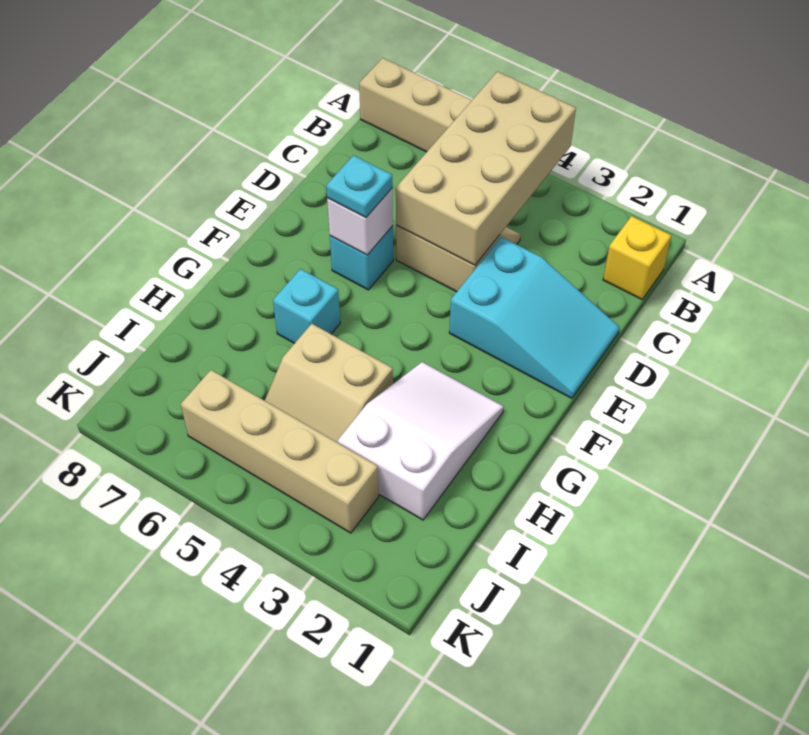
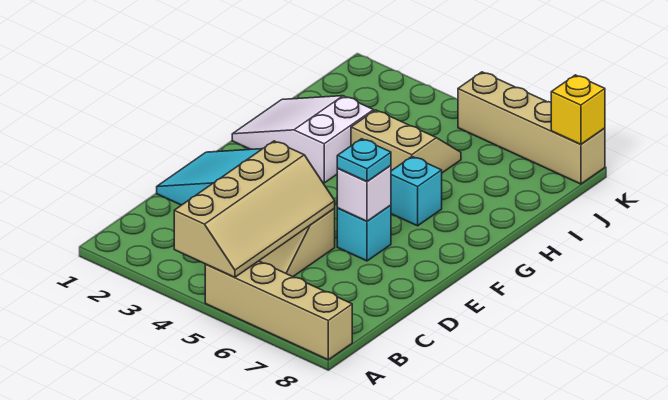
tan 2x4 brick [396,72,576,265] -> tan 2x4 slope [174,141,335,277]
yellow 1x1 brick [603,216,671,299] -> yellow 1x1 brick moved to [551,75,605,144]
white 2x3 slope [338,362,503,520] -> white 2x3 slope turned to [232,96,374,183]
tan 1x4 brick [181,370,379,533] -> tan 1x4 brick moved to [458,72,605,184]

